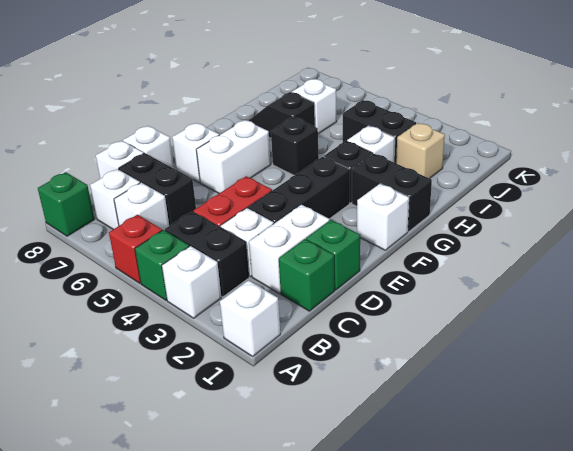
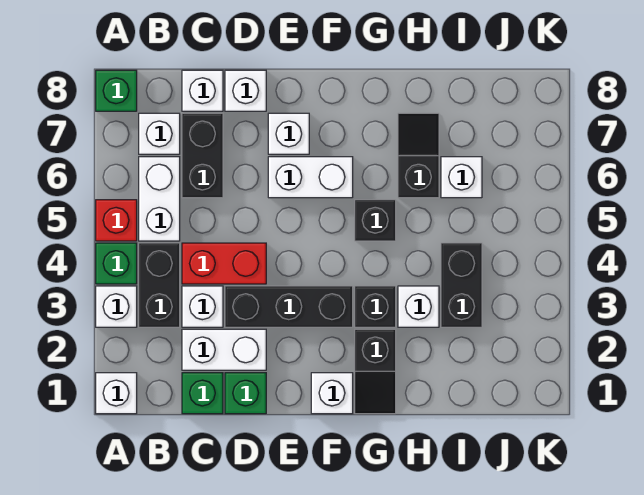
white 1x1 brick [114,183,169,231] -> white 1x2 brick [139,157,180,241]
black 1x2 brick [352,154,432,232] -> black 1x2 slope [355,329,396,414]
tan 1x1 brick [396,123,445,179] -> none

